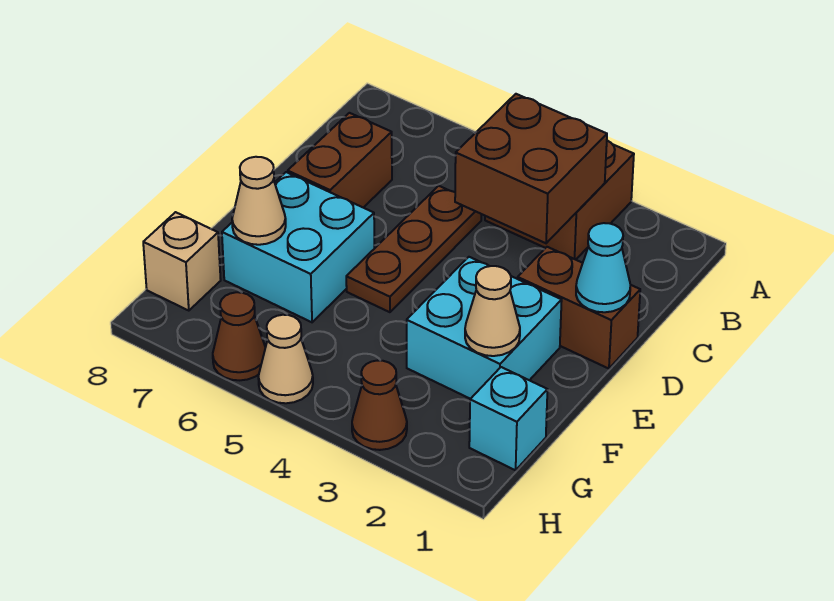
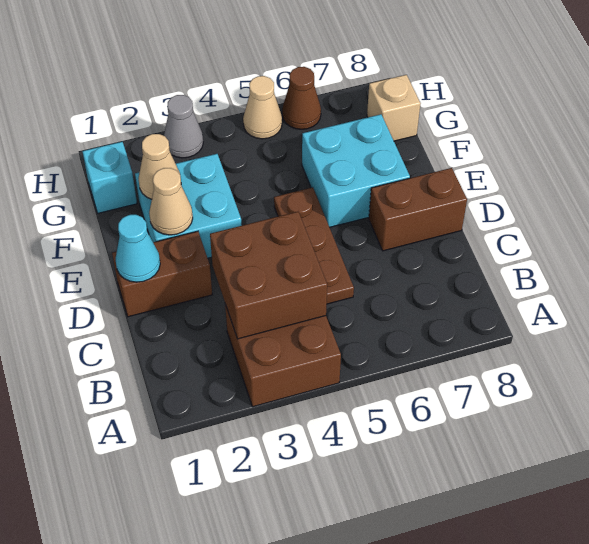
brown 1x2 brick [288,113,392,208] -> brown 1x2 brick turned to [369,168,467,251]
tan 1x1 cone [232,157,286,245] -> tan 1x1 cone moved to [149,168,193,235]
brown 1x1 cone [352,361,407,450] -> grey 1x1 cone [164,95,203,158]

